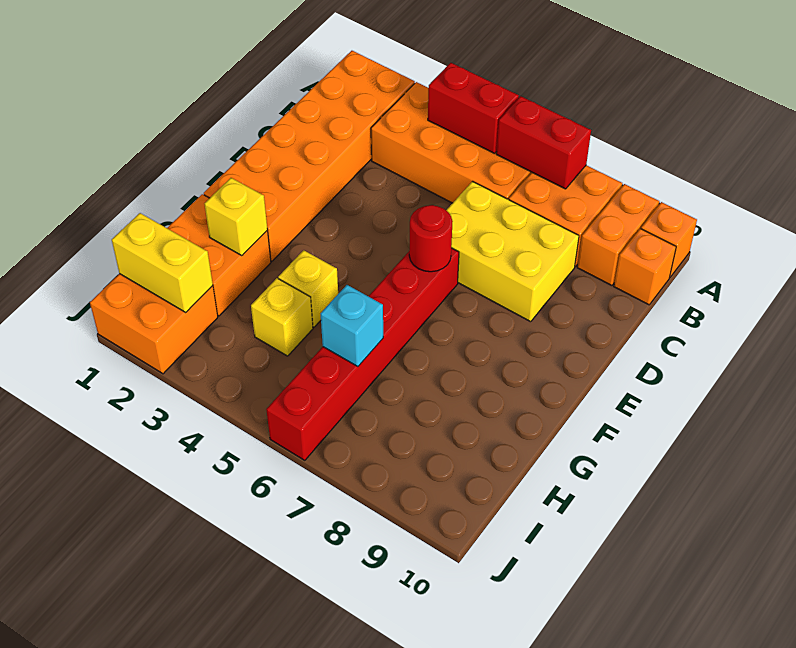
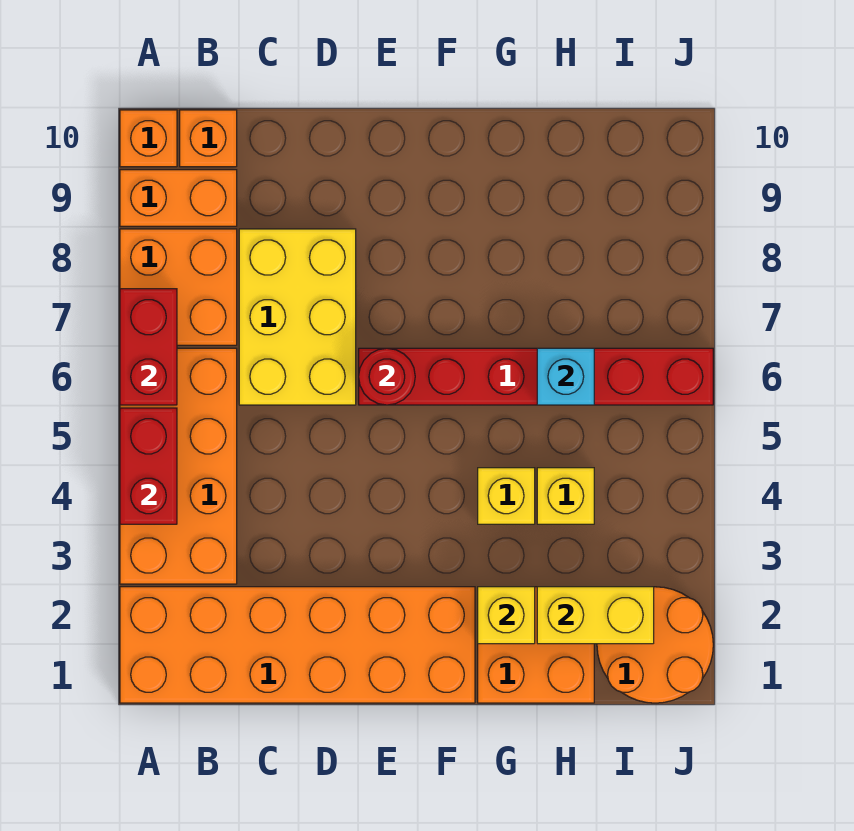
orange 2x2 brick [90,274,218,374] -> orange 2x2 round brick [597,587,713,703]
yellow 1x2 brick [112,213,213,312] -> yellow 1x2 brick turned to [537,587,654,644]

